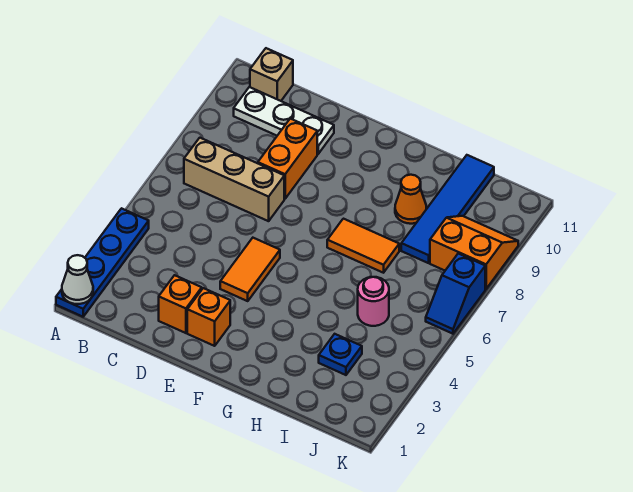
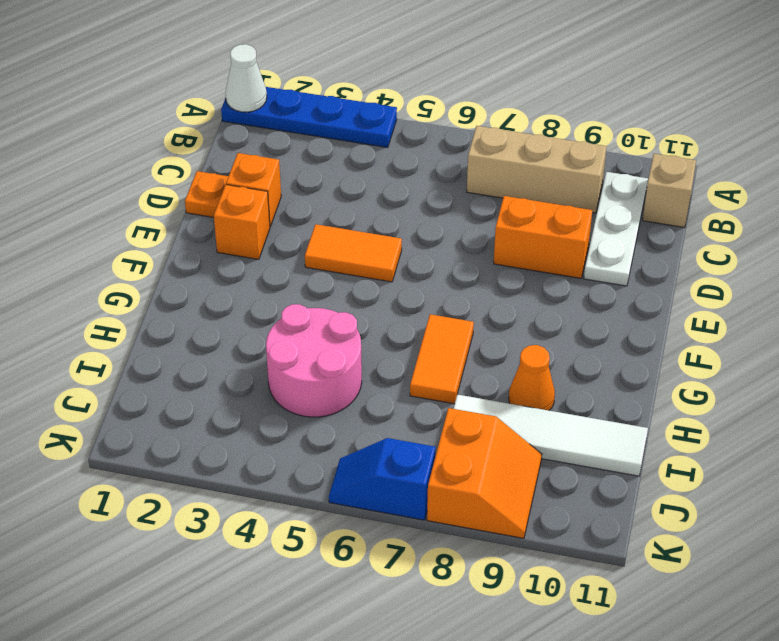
tan 1x3 brick [184,138,284,221] -> tan 1x3 brick turned to [467,126,607,213]
none -> orange 1x1 plate [185,171,229,217]
blue 1x1 plate [319,334,362,375] -> none
pink 1x1 round brick [358,277,389,326] -> pink 2x2 round brick [266,304,362,417]
blue 1x4 tile [401,155,494,263] -> white 1x4 tile [454,395,648,476]

